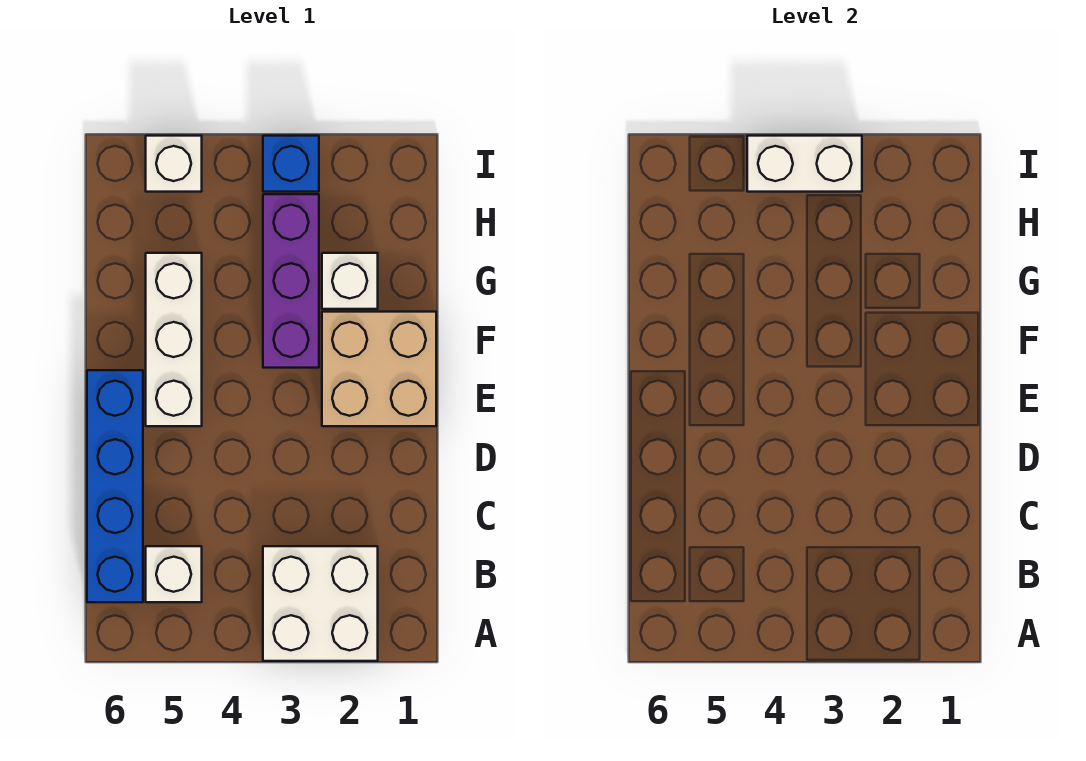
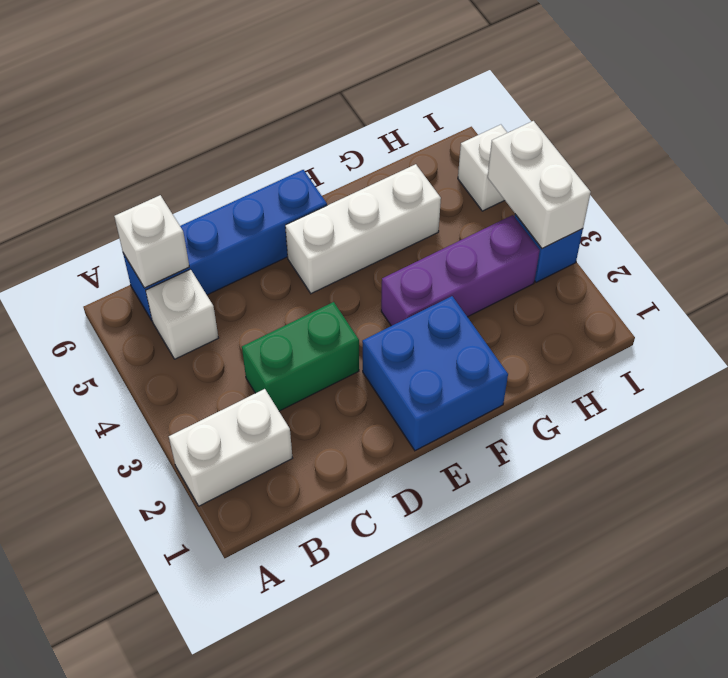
white 2x2 brick [263,546,378,661] -> white 1x2 brick [169,389,292,506]
none -> green 1x2 brick [242,302,359,411]
tan 2x2 brick [322,312,436,426] -> blue 2x2 brick [362,296,508,451]
white 1x1 brick [322,253,378,309] -> white 1x1 brick moved to [114,195,189,288]

